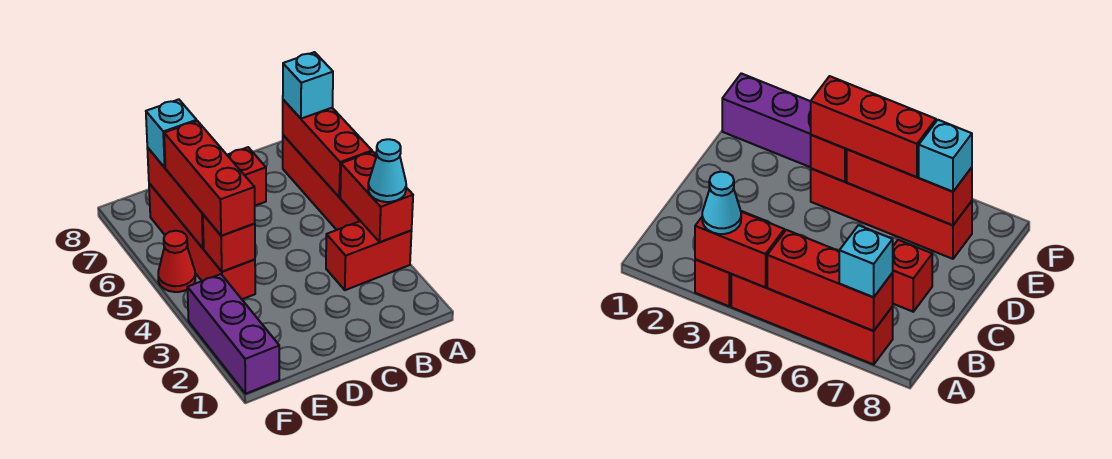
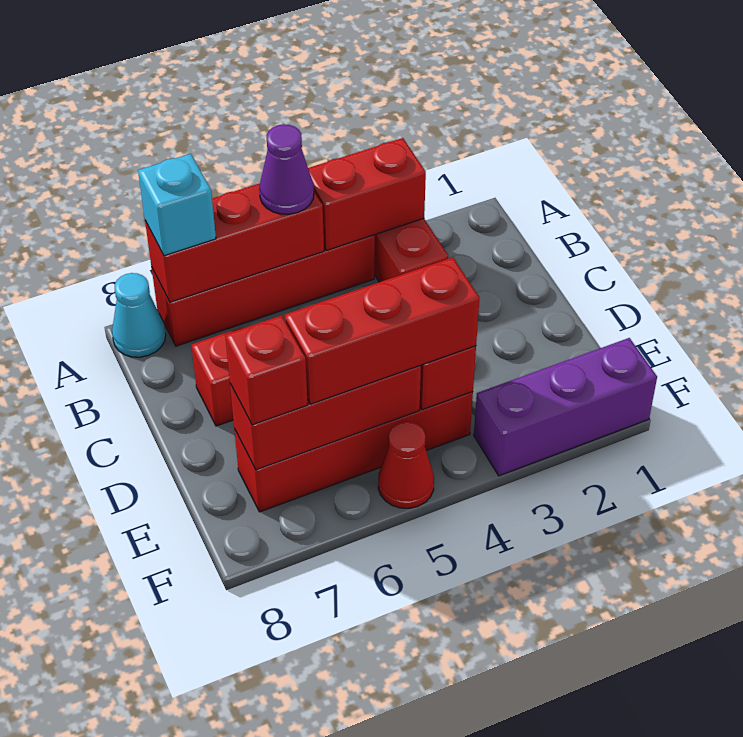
cyan 1x1 cone [368,139,406,202] -> cyan 1x1 cone moved to [112,273,166,357]
none -> purple 1x1 cone [259,124,314,214]
cyan 1x1 brick [146,99,197,168] -> red 1x1 brick [225,315,308,425]

